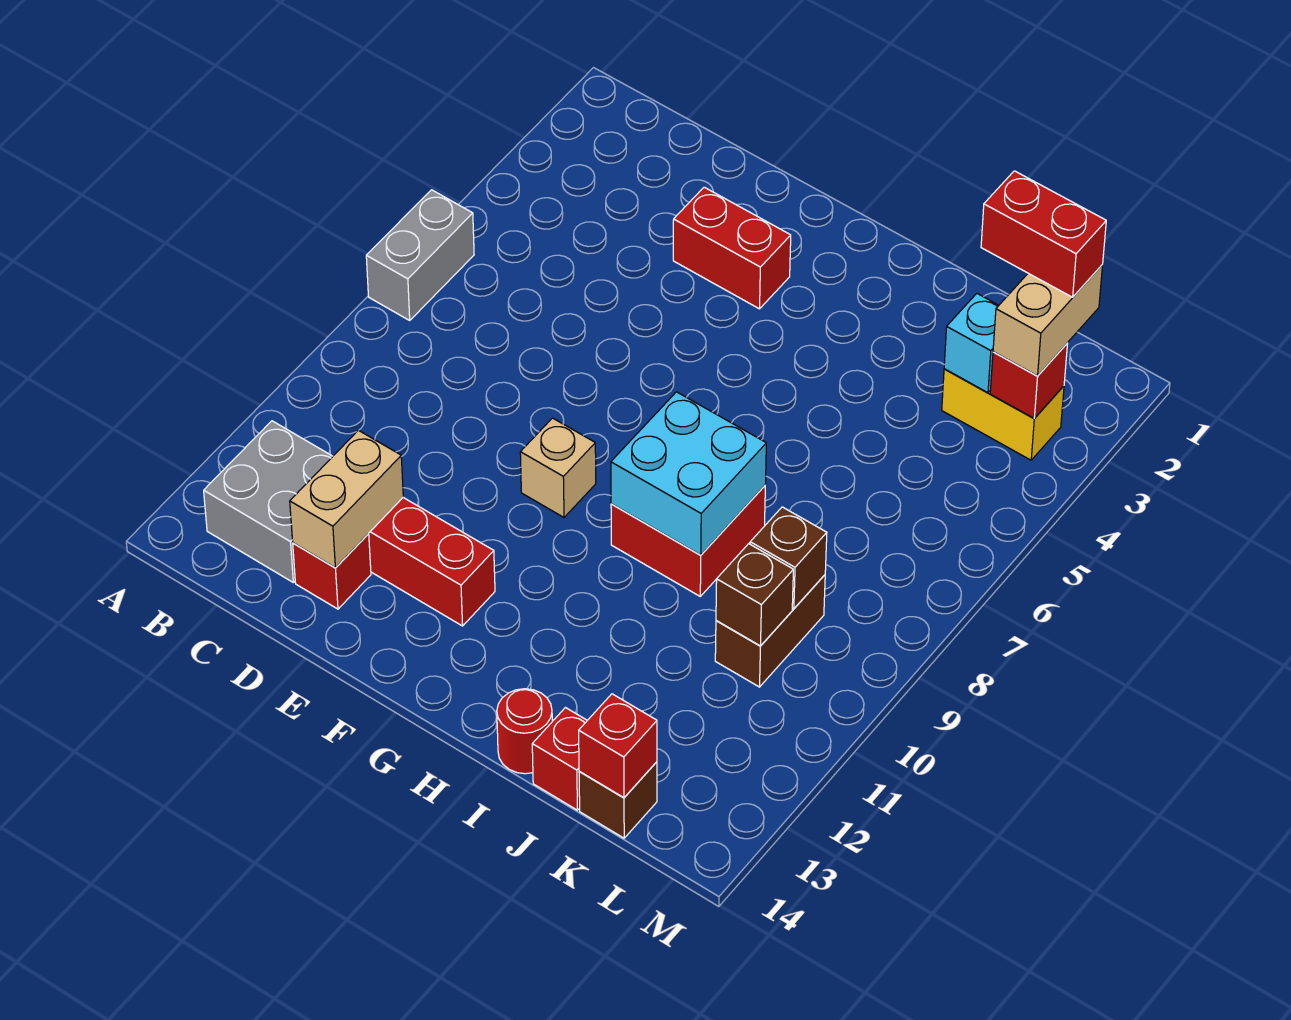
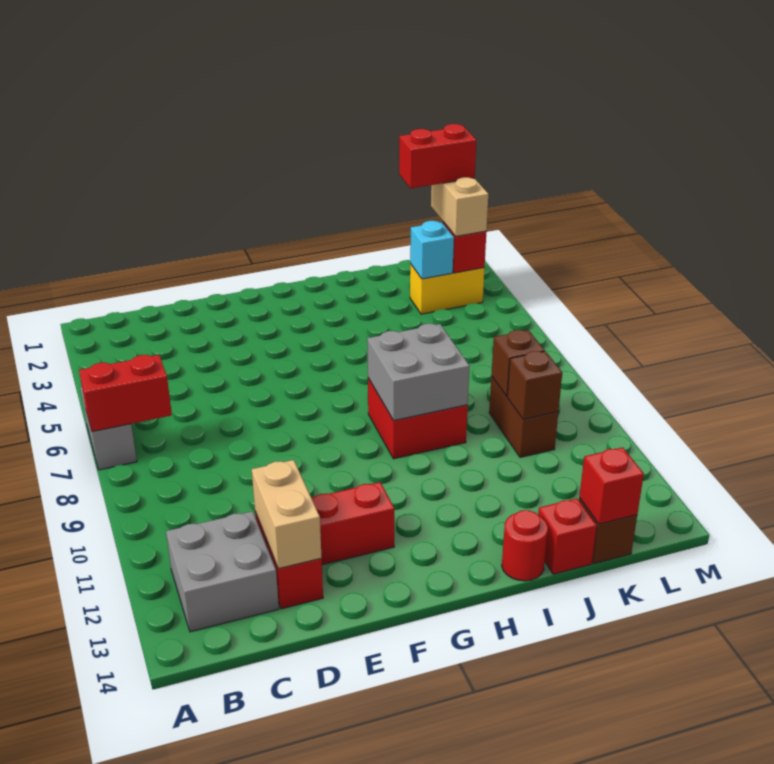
red 1x2 brick [673,187,791,309] -> red 1x2 brick moved to [79,355,172,432]
tan 1x1 brick [520,418,596,517] -> none
cyan 2x2 brick [611,392,766,555] -> grey 2x2 brick [367,324,470,421]

